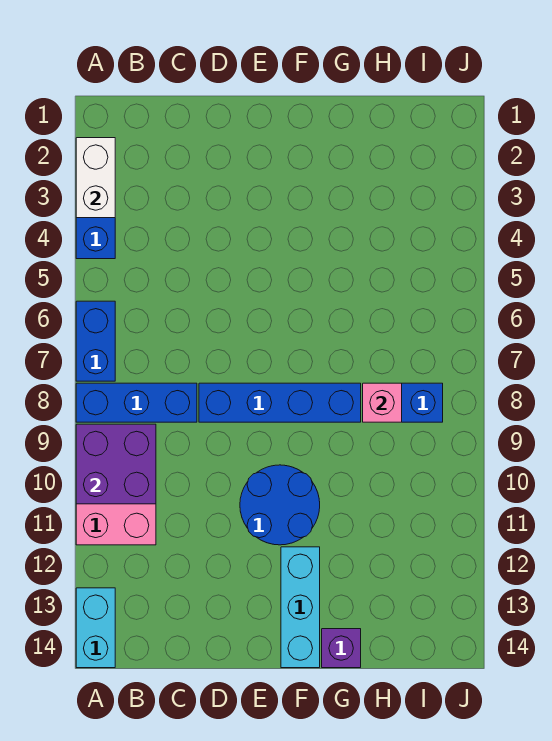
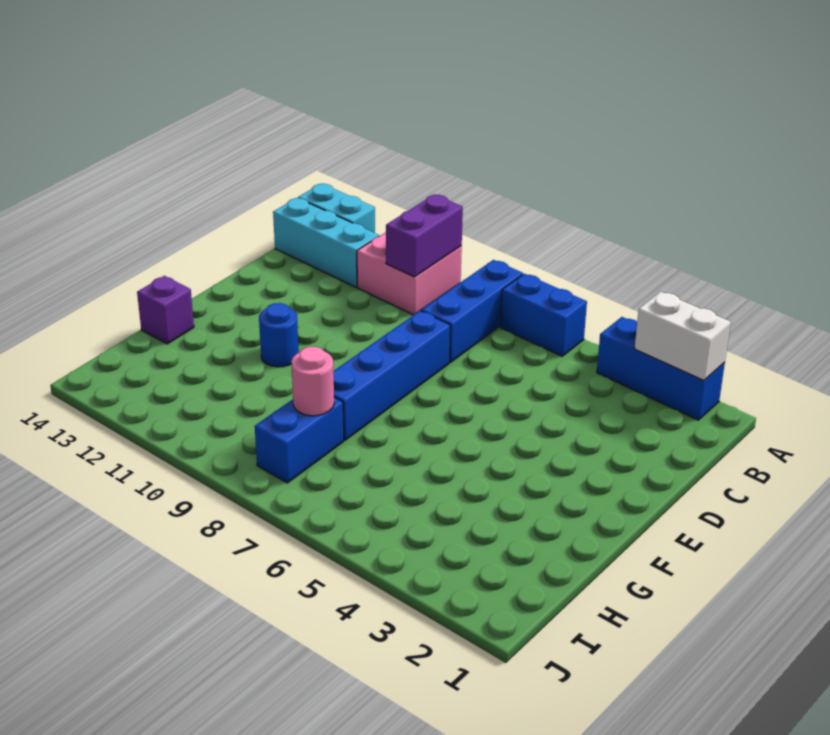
purple 2x2 brick [76,424,156,504] -> purple 1x2 brick [386,194,463,277]
blue 2x2 round brick [240,465,320,545] -> blue 1x1 round brick [259,303,299,367]
cyan 1x3 brick [281,547,320,668] -> cyan 1x3 brick moved to [273,198,379,287]
pink 1x1 brick [363,383,402,422] -> pink 1x1 round brick [291,347,334,416]

